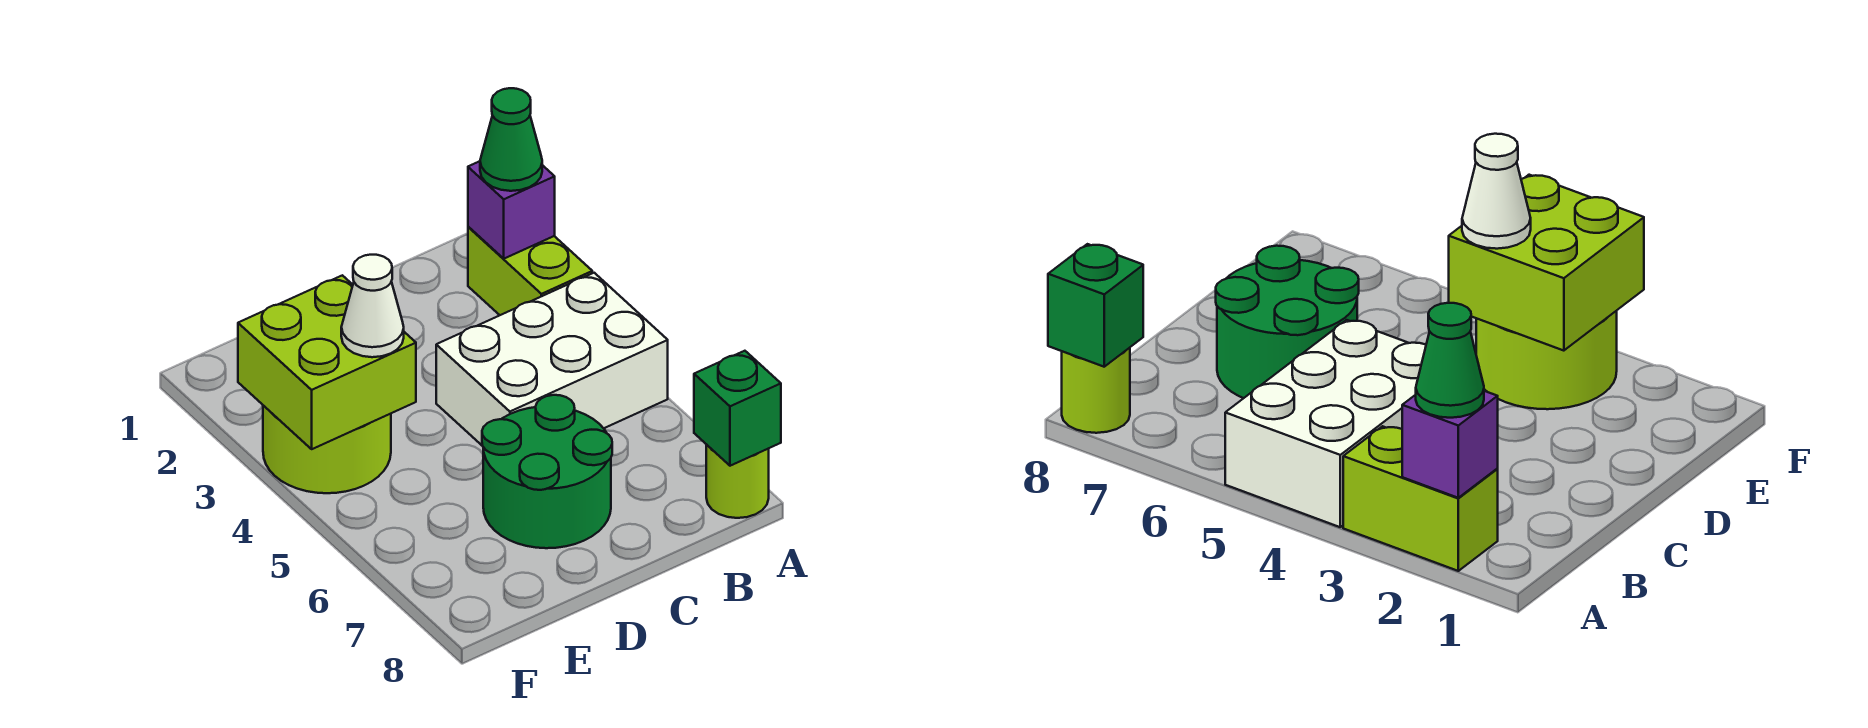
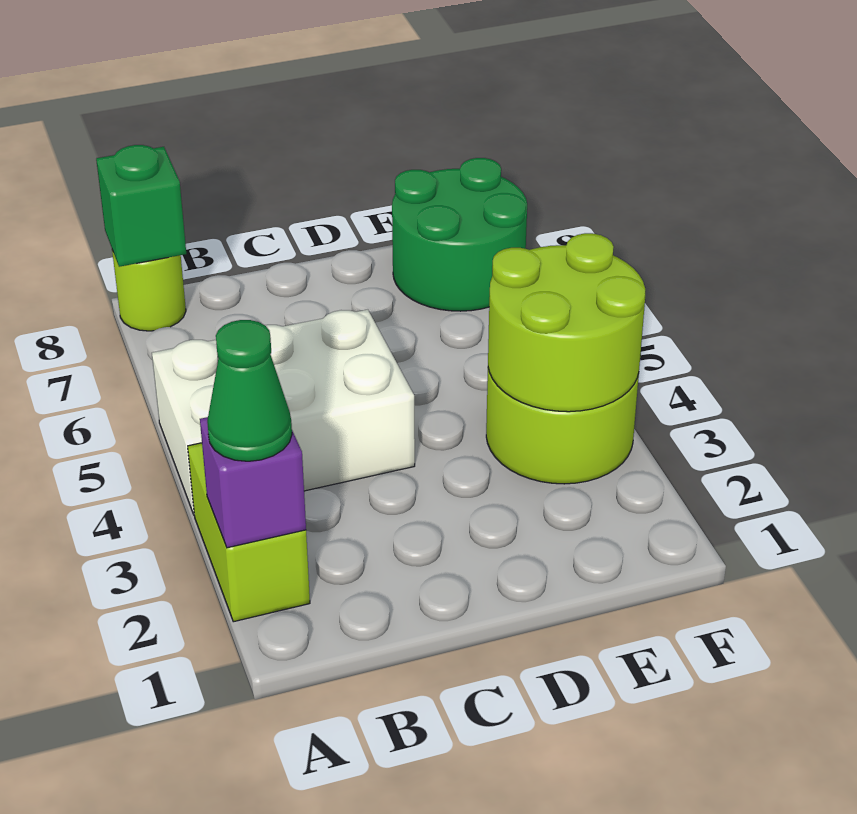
green 2x2 round brick [482,395,612,548] -> green 2x2 round brick moved to [392,158,527,311]
lime 2x2 brick [238,275,416,449] -> lime 2x2 round brick [488,233,645,412]
white 1x1 cone [341,255,404,357] -> none

